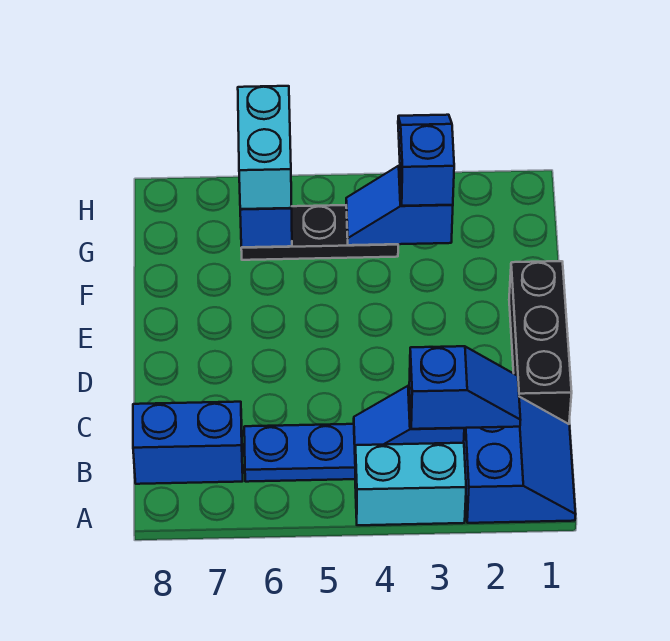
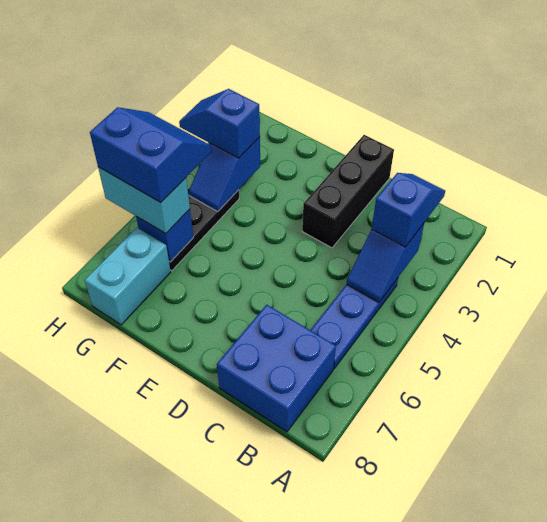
blue 2x2 slope [464,397,576,523] -> blue 2x2 slope moved to [90,107,212,202]
cyan 1x2 brick [355,443,466,525] -> cyan 1x2 brick moved to [85,228,171,325]
blue 1x2 brick [133,402,243,484] -> blue 2x2 brick [217,305,336,432]
black 1x3 brick [509,261,572,424] -> black 1x3 brick turned to [302,135,394,248]

